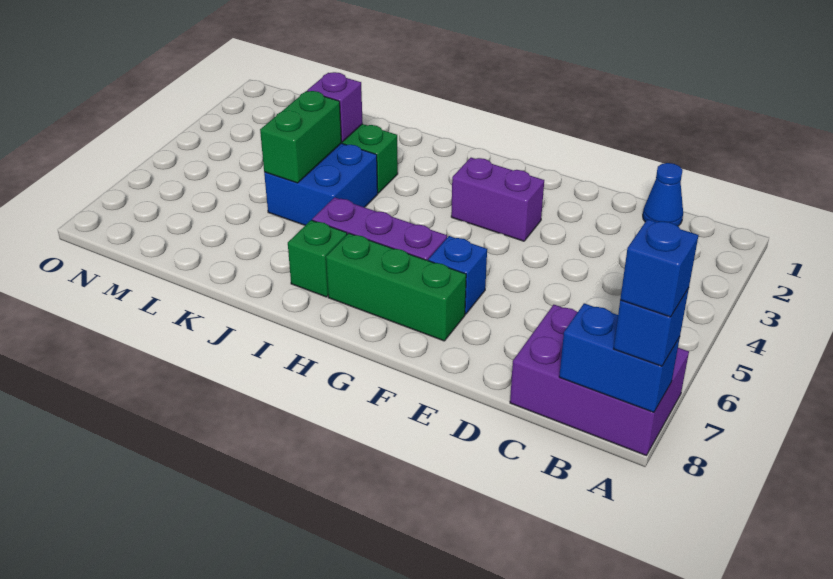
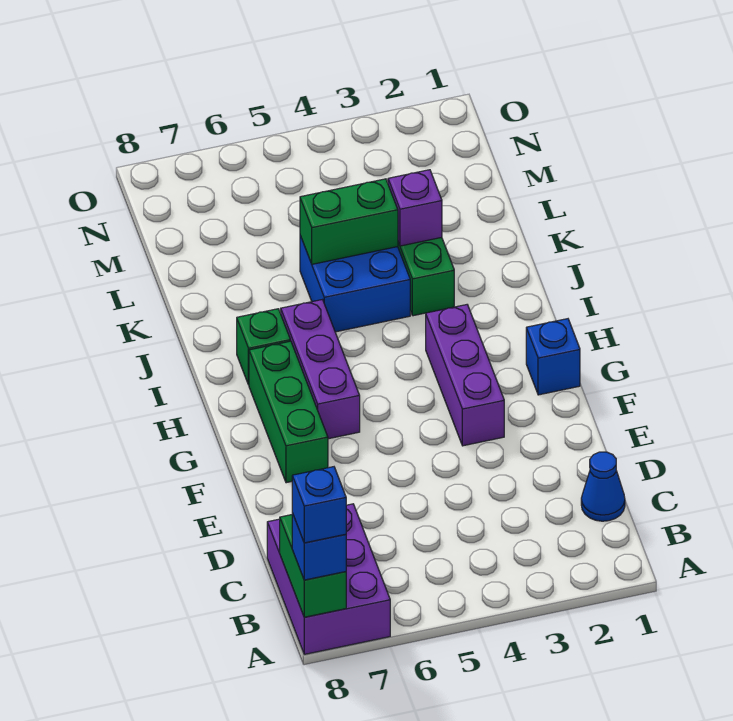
blue 1x2 brick [559,303,680,412] -> green 1x2 brick [280,515,346,617]
purple 1x2 brick [451,158,544,241] -> purple 1x3 brick [426,305,504,446]
blue 1x1 brick [428,236,487,314] -> blue 1x1 brick moved to [526,319,580,395]

